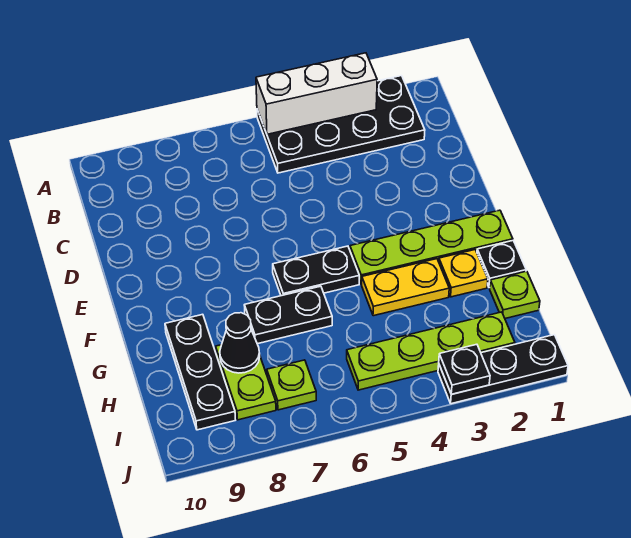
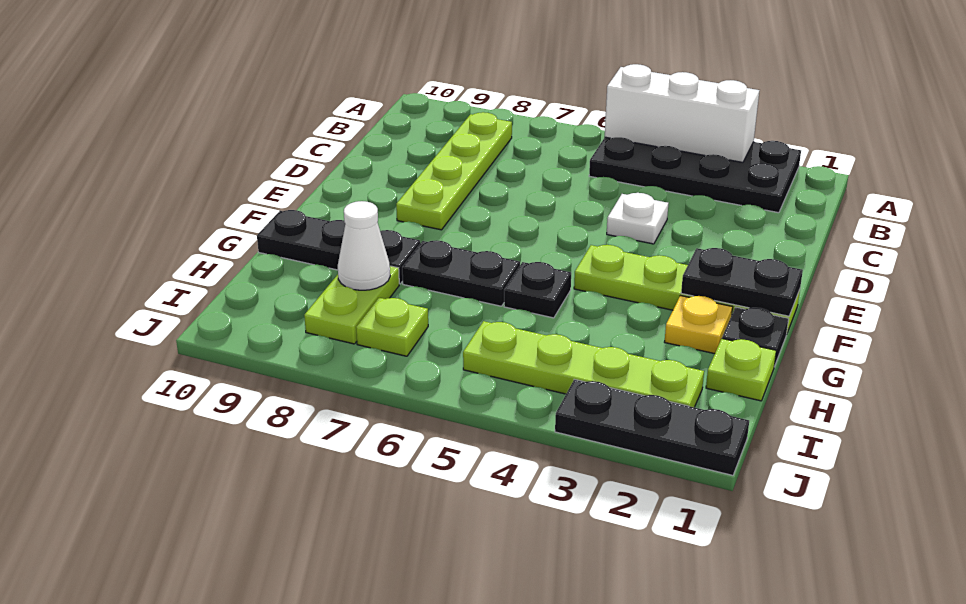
none -> lime 1x4 plate [396,112,512,230]
none -> white 1x1 plate [607,193,669,244]
black 1x2 plate [273,246,359,296] -> black 1x2 plate moved to [681,248,803,316]
yellow 1x2 plate [362,259,449,316] -> none
black 1x3 plate [165,314,235,430] -> black 1x3 plate turned to [257,210,420,284]
black 1x1 cone [220,313,260,373] -> white 1x1 cone [338,201,390,290]
black 1x1 plate [439,344,490,394] -> black 1x1 plate moved to [504,262,571,318]

